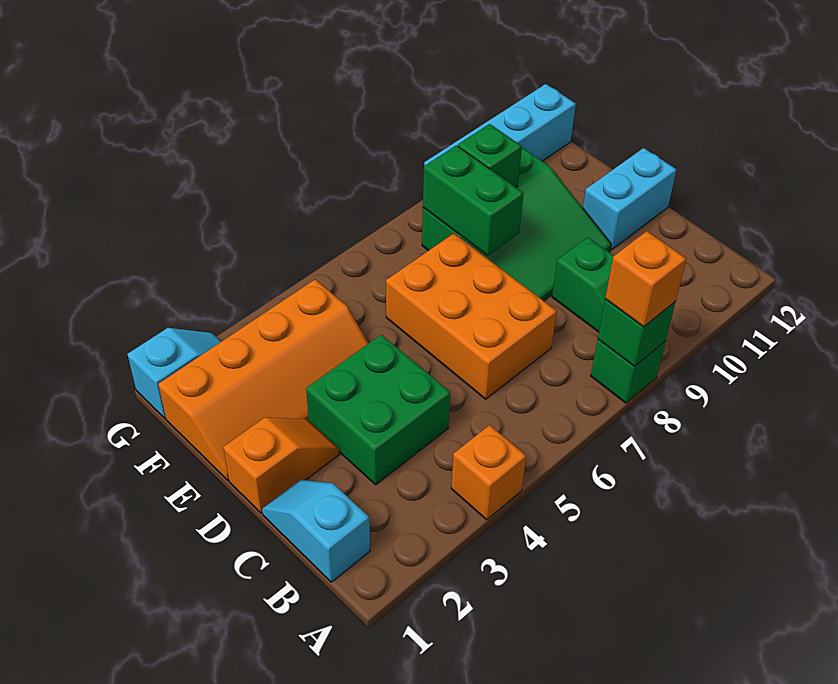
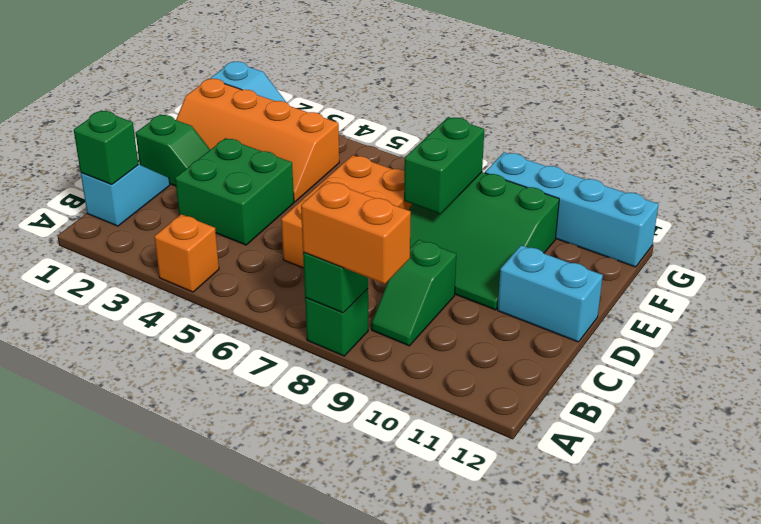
orange 1x1 brick [605,231,686,327] -> orange 1x2 brick [301,181,411,284]
orange 1x2 slope [223,418,339,513] -> green 1x2 slope [136,115,210,186]
green 1x1 brick [458,124,522,188] -> green 1x1 brick moved to [74,111,138,185]

